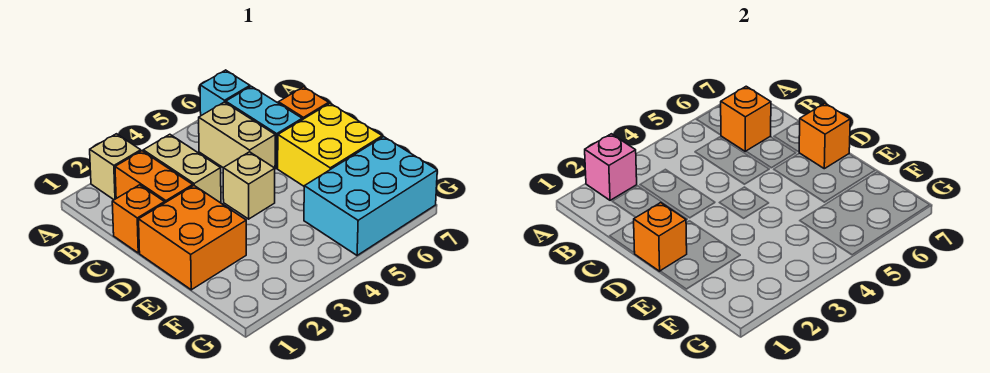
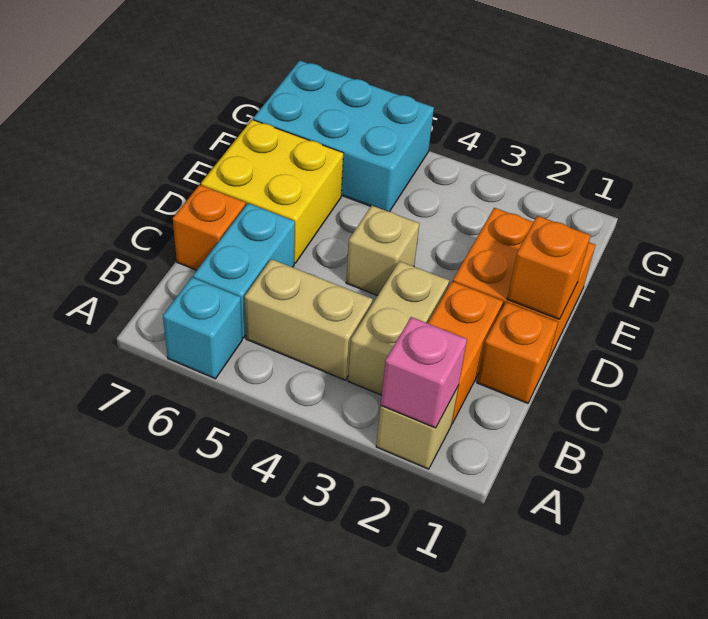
tan 1x2 brick [199,102,275,168] -> tan 1x2 brick turned to [245,259,373,380]
orange 1x1 brick [721,86,771,151] -> none
orange 1x1 brick [799,103,850,169] -> none

